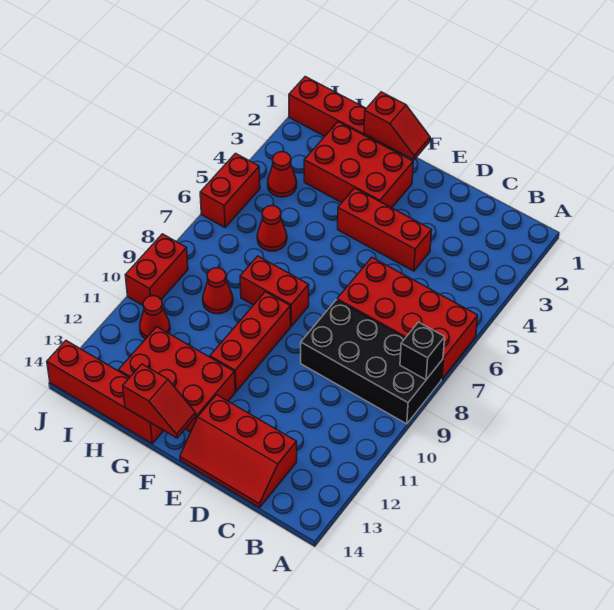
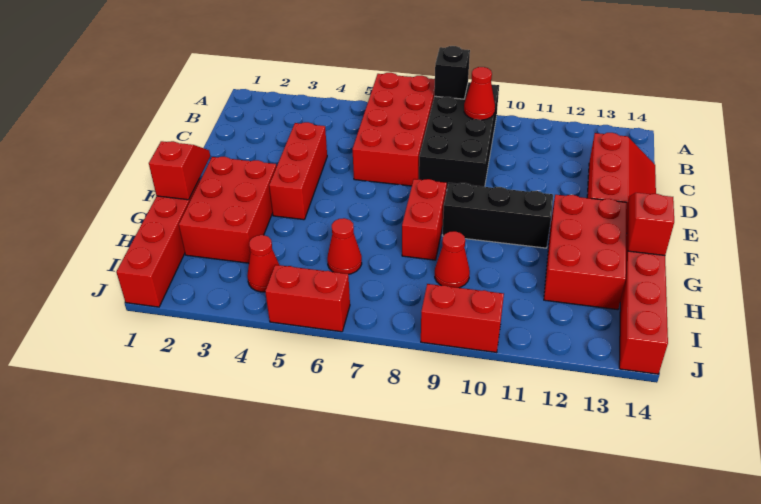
red 1x3 brick [210,292,291,391] -> black 1x3 brick [442,183,553,248]
red 1x1 cone [140,296,170,339] -> red 1x1 cone moved to [464,67,495,120]

